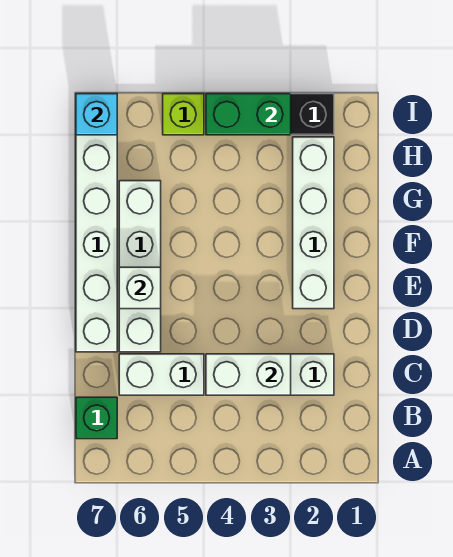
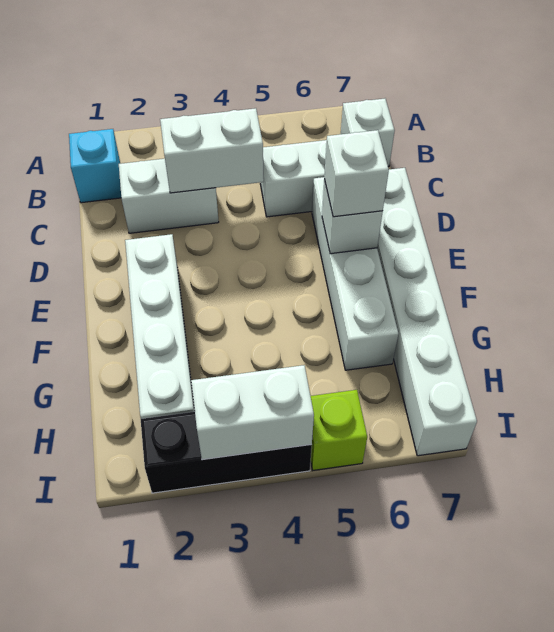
green 1x1 brick [76,397,117,439] -> white 1x1 brick [341,99,395,167]
none -> white 1x1 brick [324,130,389,217]
green 1x2 brick [206,94,291,135] -> white 1x2 brick [191,365,314,460]
cyan 1x1 brick [76,94,117,135] -> cyan 1x1 brick moved to [69,129,121,203]

